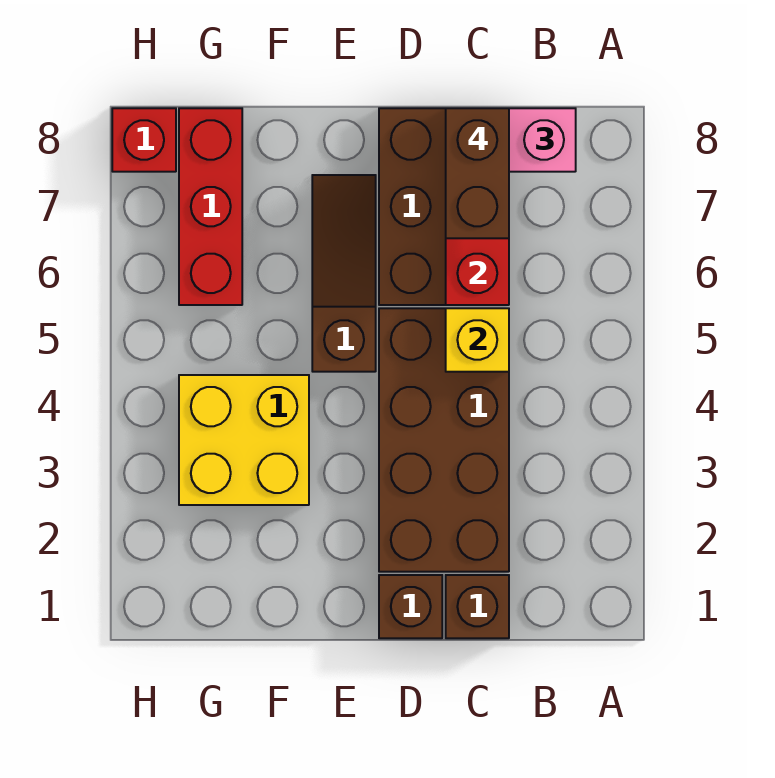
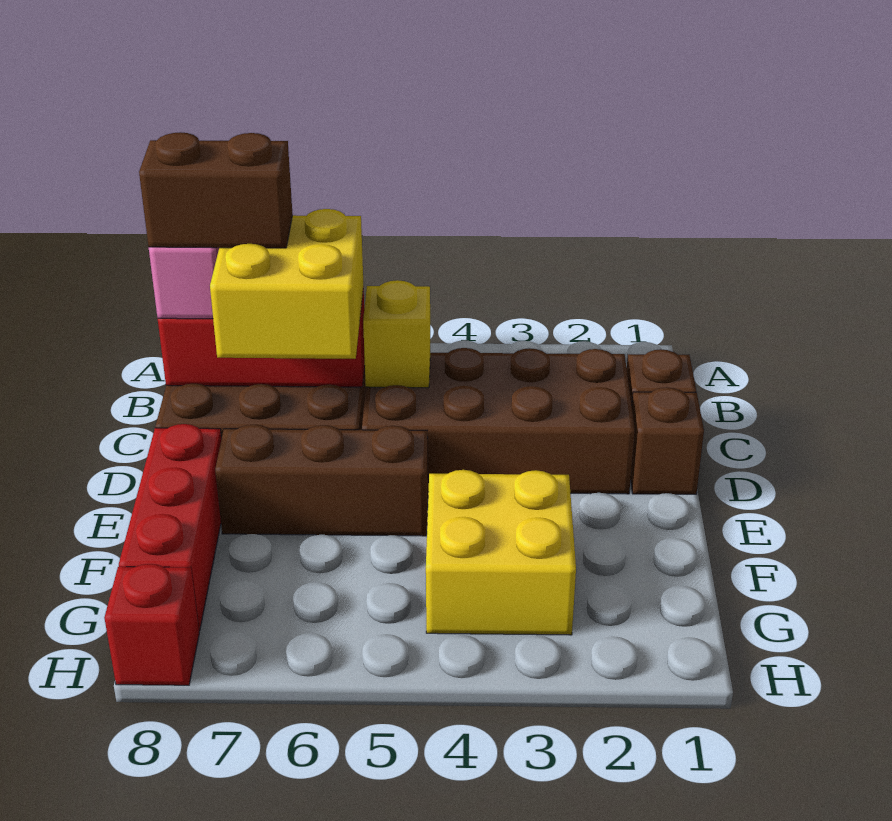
none -> yellow 2x2 brick [210,209,363,359]
brown 1x3 slope [312,175,376,372] -> brown 1x3 brick [215,425,428,536]
red 1x3 brick [179,108,242,305] -> red 1x3 brick turned to [119,424,221,631]

